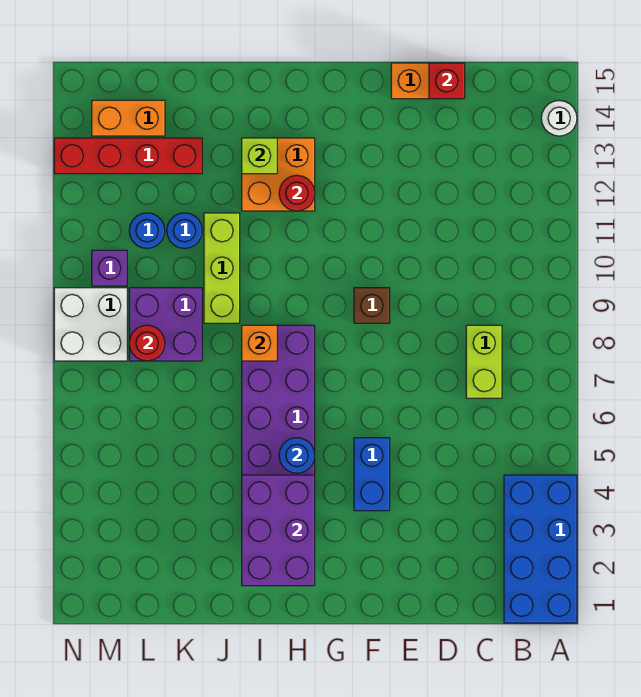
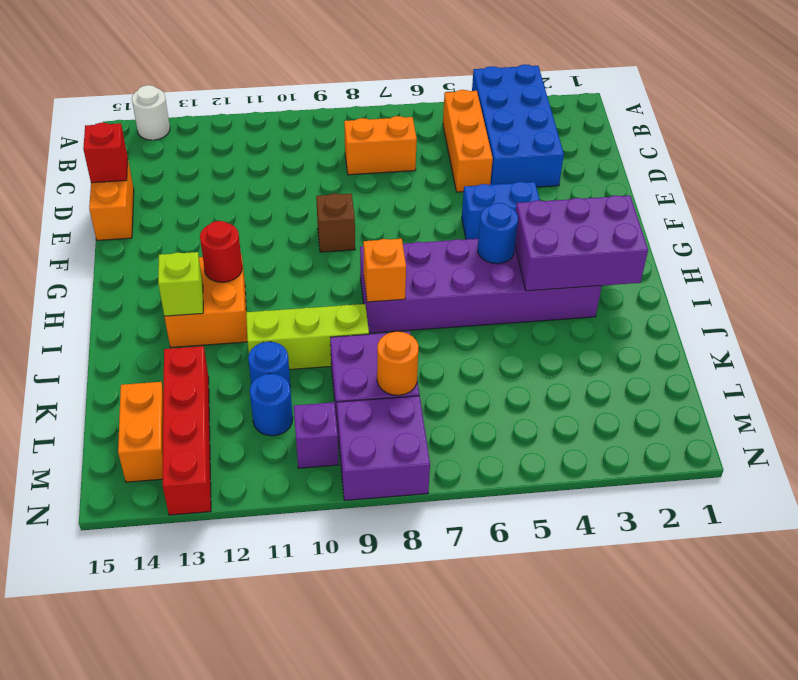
blue 2x4 brick [504,475,577,623] -> blue 2x4 brick turned to [472,64,564,187]
none -> orange 1x3 brick [443,90,493,192]
lime 1x2 brick [466,325,502,398] -> orange 1x2 brick [344,116,417,175]
red 1x1 round brick [129,325,165,361] -> orange 1x1 round brick [377,331,419,395]
white 2x2 brick [54,288,127,361] -> purple 2x2 brick [337,396,430,500]

